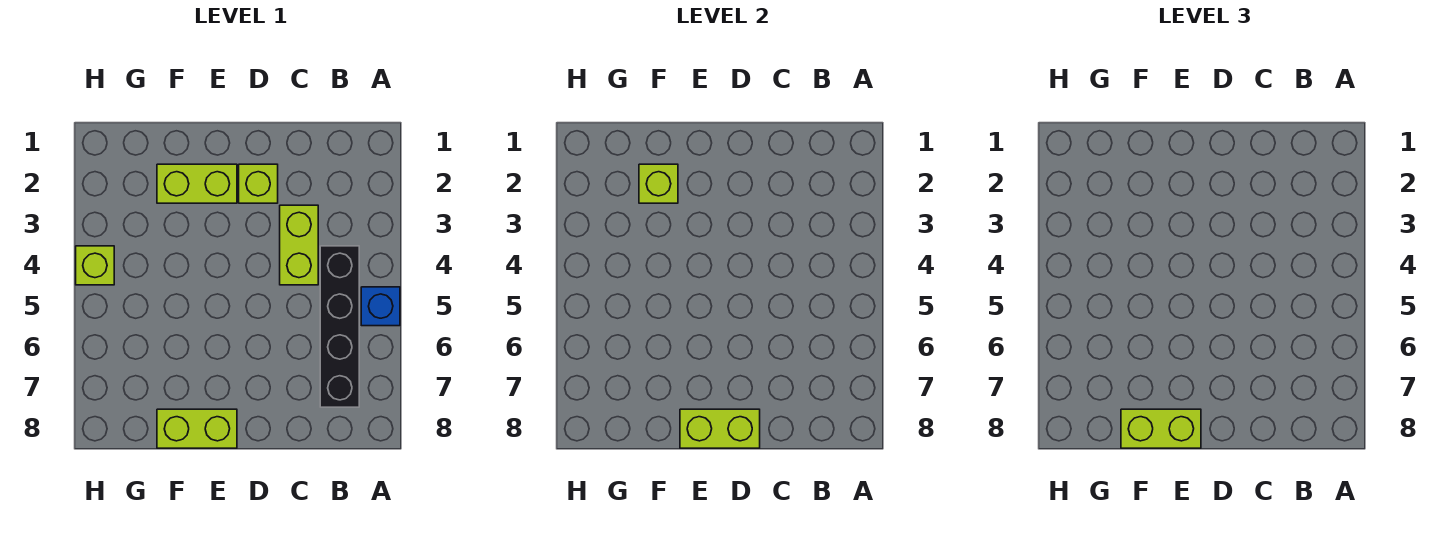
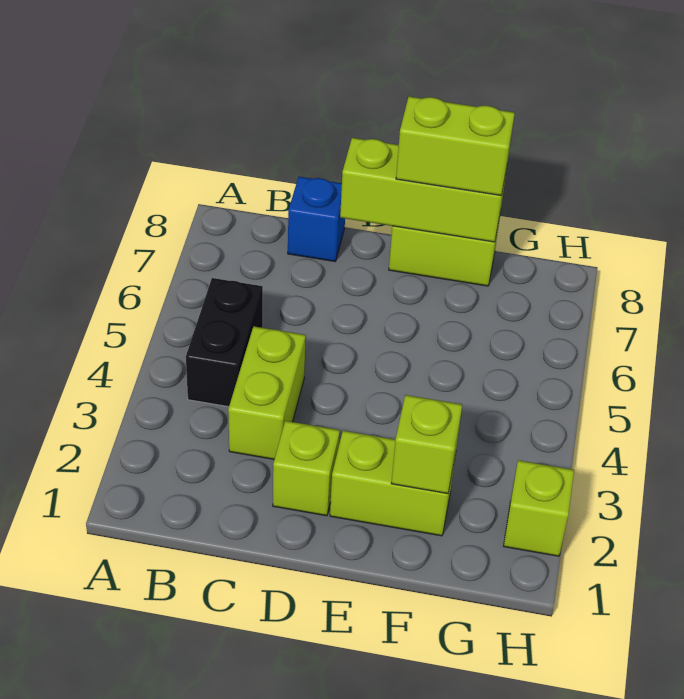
blue 1x1 brick [361,287,400,326] -> blue 1x1 brick moved to [288,177,345,261]
black 1x4 brick [320,246,359,407] -> black 1x2 brick [186,278,263,407]
lime 1x2 brick [680,409,760,448] -> lime 1x3 brick [340,138,507,242]
lime 1x1 brick [76,246,114,285] -> lime 1x1 brick moved to [504,460,574,556]

